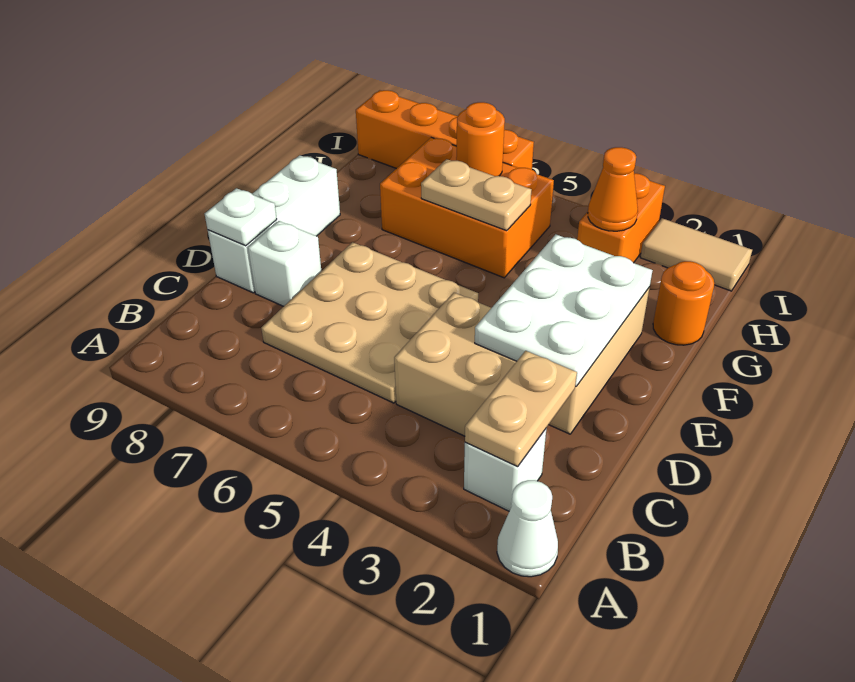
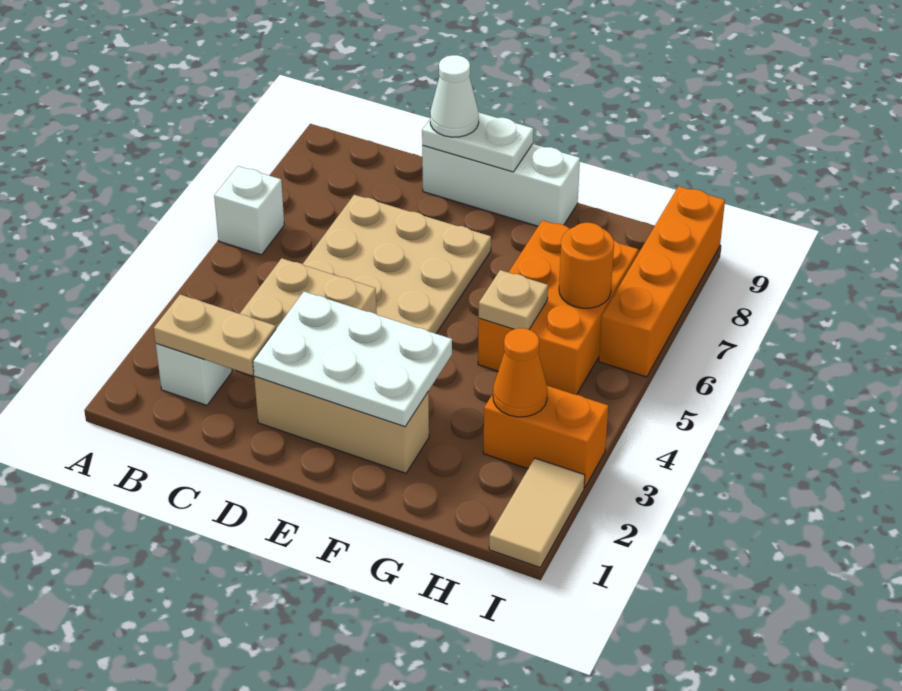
white 1x1 cone [497,480,558,577] -> white 1x1 cone moved to [430,55,479,137]
white 1x1 brick [248,221,321,306] -> white 1x1 brick moved to [214,166,284,255]
white 1x1 plate [205,188,277,246] -> white 1x2 plate [422,112,533,172]
orange 1x1 round brick [653,261,714,345] -> none
tan 1x2 plate [421,159,531,231] -> tan 1x1 plate [479,270,548,329]

